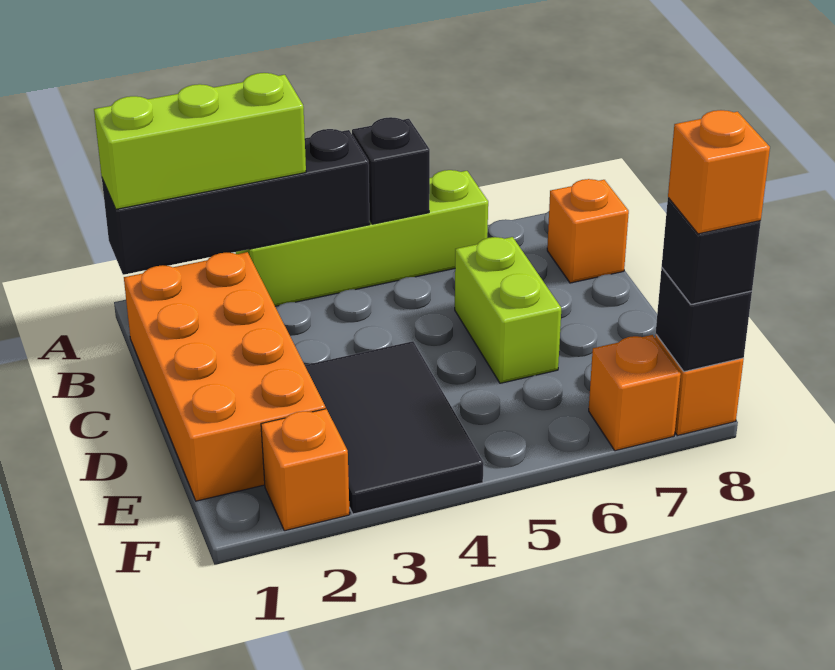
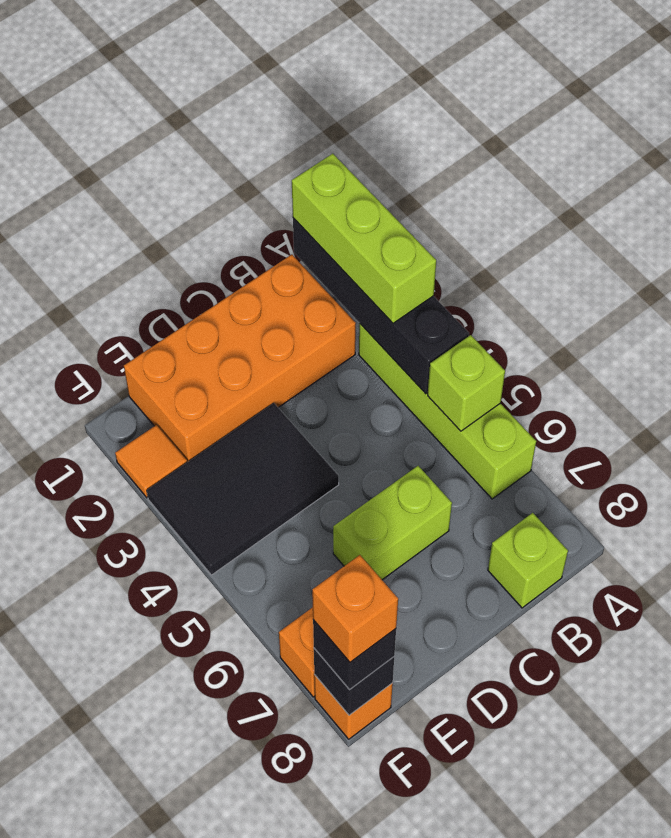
black 1x1 brick [352,117,430,224] -> lime 1x1 brick [428,335,505,431]
orange 1x1 brick [547,179,629,283] -> lime 1x1 brick [488,513,568,608]
orange 1x1 brick [261,409,350,531] -> orange 1x1 tile [115,425,187,498]

